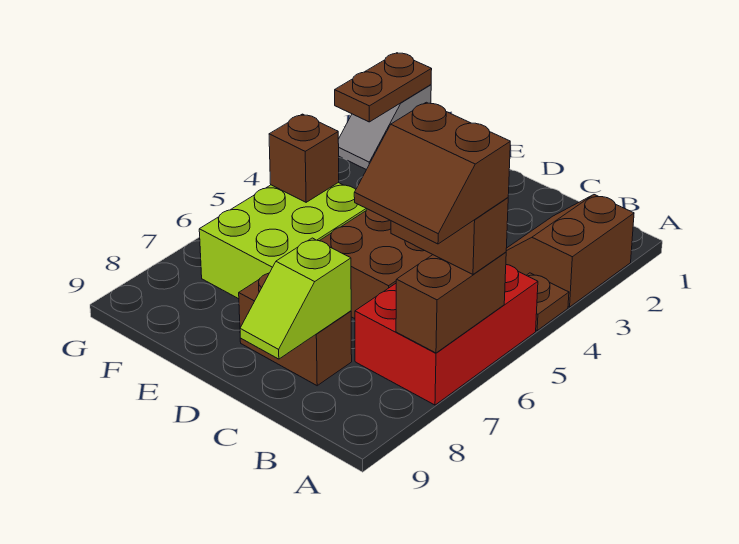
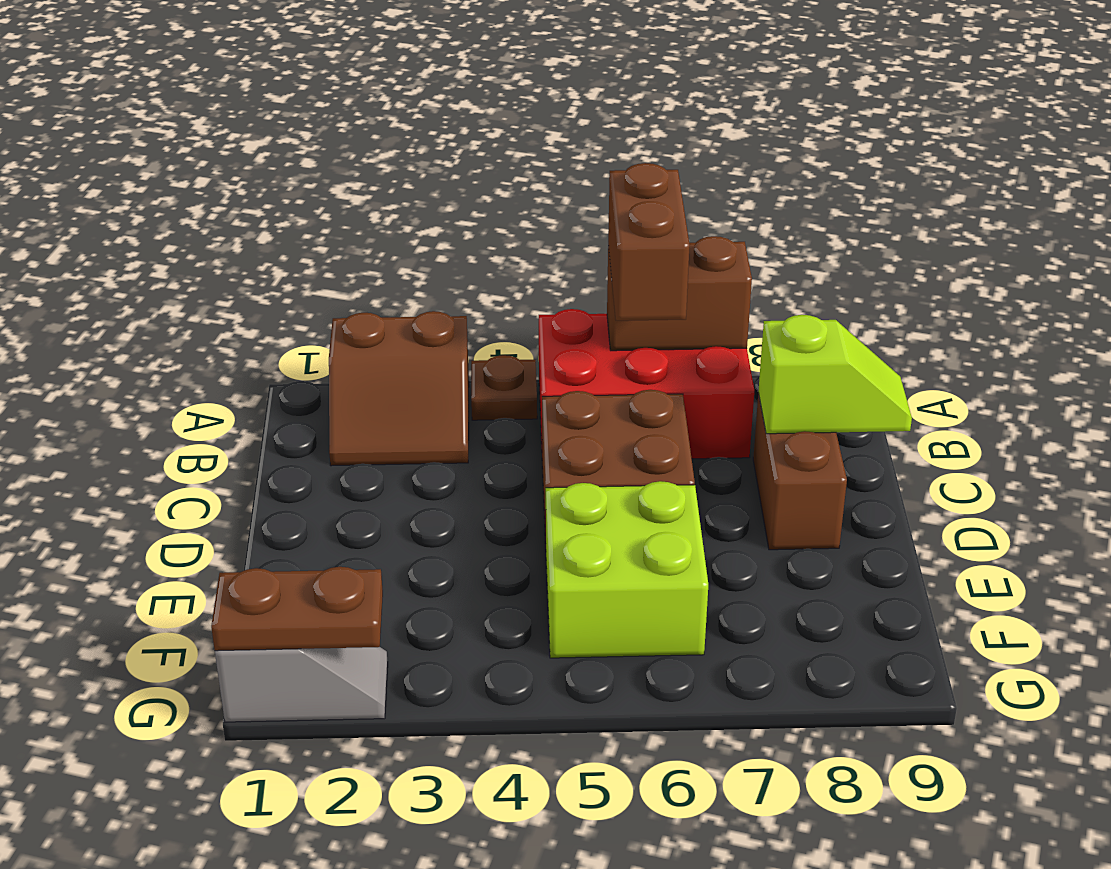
brown 2x2 slope [354,102,510,244] -> none
lime 2x3 brick [199,183,367,299] -> lime 2x2 brick [546,481,708,658]
brown 1x1 brick [269,114,339,202] -> none

